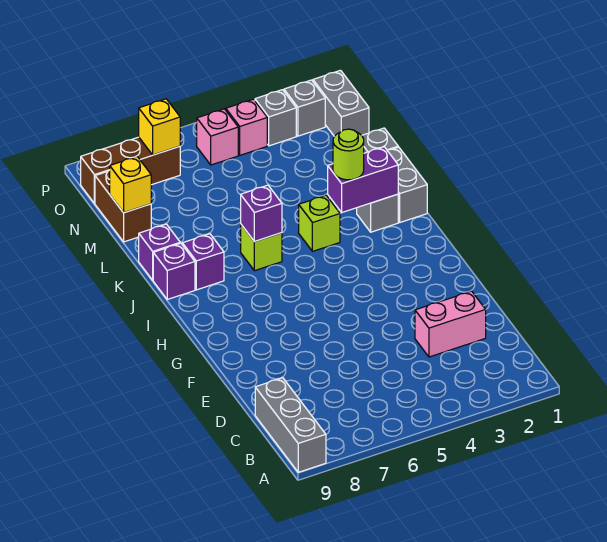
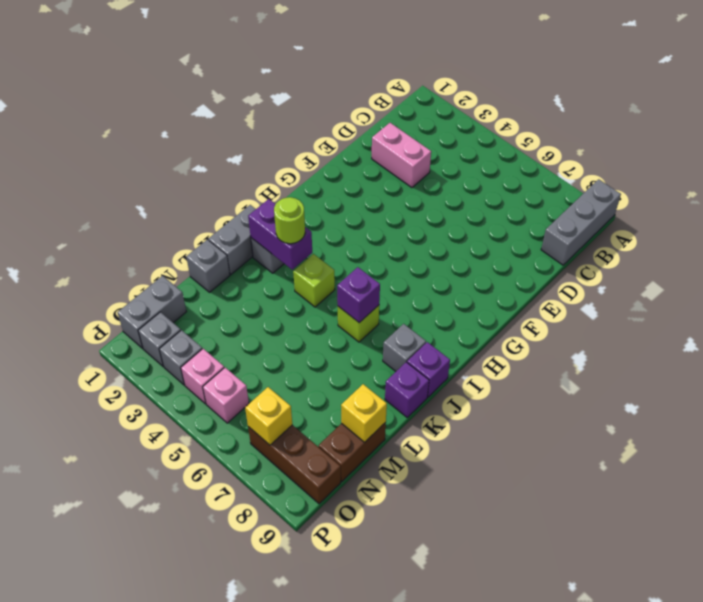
purple 1x1 brick [182,234,224,290] -> grey 1x1 brick [383,324,426,371]

